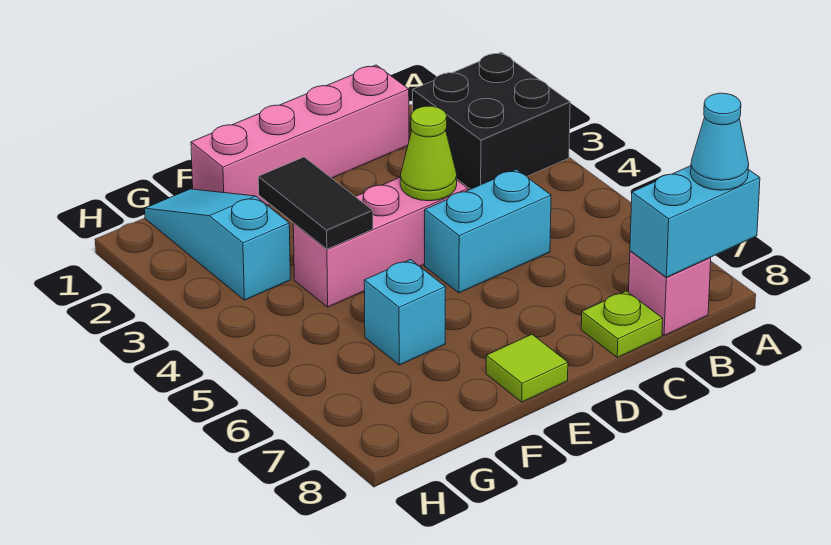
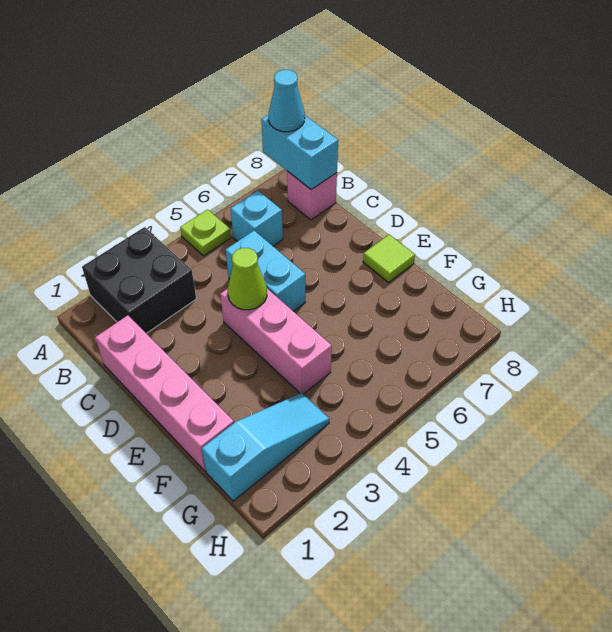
lime 1x1 plate [581,291,663,357] -> lime 1x1 plate moved to [180,209,231,256]
black 1x2 tile [258,157,373,249] -> none
cyan 1x1 brick [364,259,446,365] -> cyan 1x1 brick moved to [231,191,283,246]
cyan 1x3 slope [145,189,290,300] -> cyan 1x3 slope turned to [202,393,329,501]

